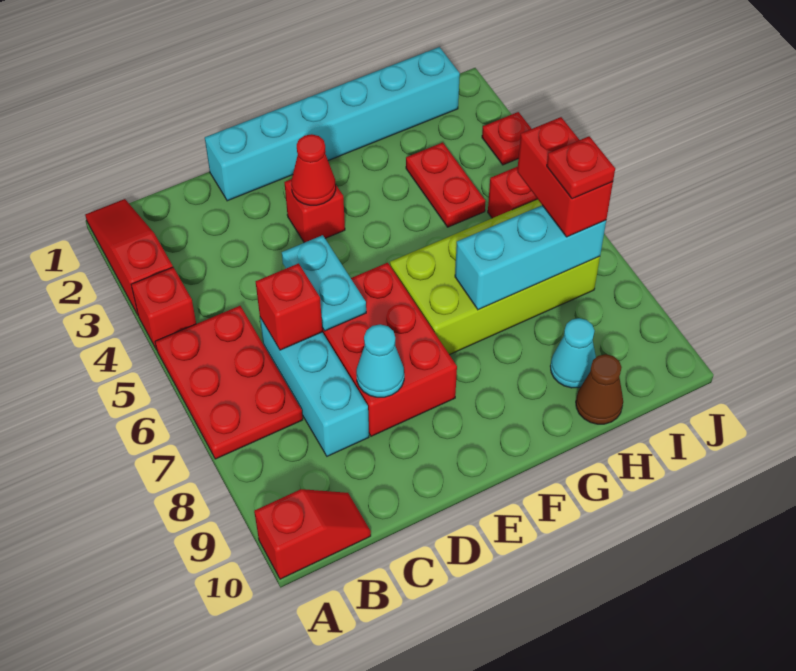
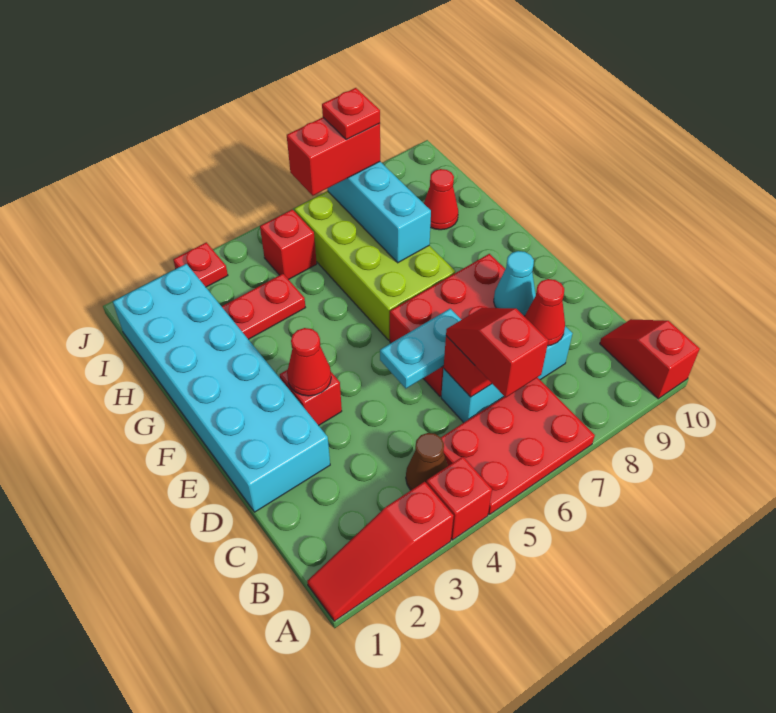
none -> red 1x2 slope [446,308,548,397]
none -> red 1x1 cone [524,279,565,346]
cyan 1x6 brick [205,47,460,201] -> cyan 2x6 brick [113,264,330,512]
cyan 1x1 cone [550,318,596,388] -> red 1x1 cone [424,169,458,230]
brown 1x1 cone [576,354,623,424] -> brown 1x1 cone moved to [406,433,448,490]

